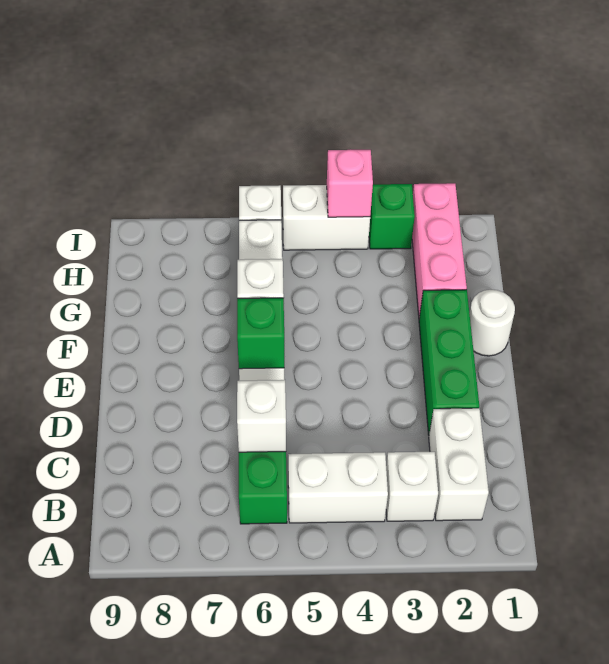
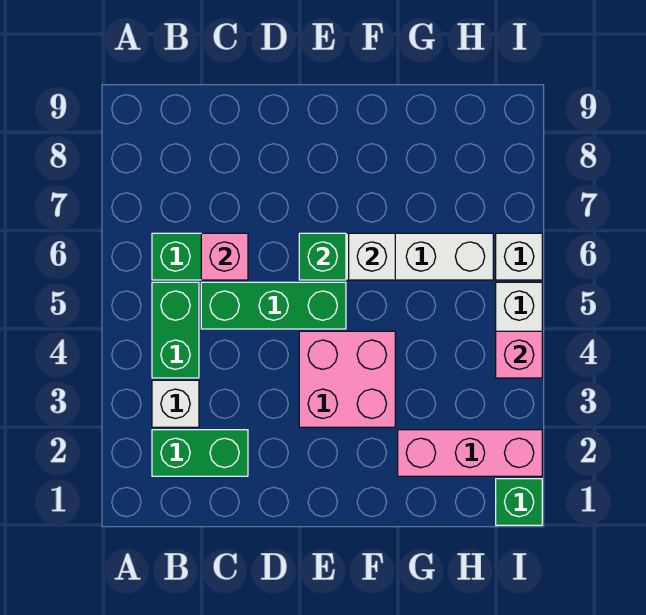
white 1x2 brick [429,408,489,521] -> green 1x2 brick [152,430,248,476]
white 1x2 brick [288,452,388,523] -> green 1x2 brick [152,282,199,378]
white 1x1 brick [237,380,286,452] -> pink 1x1 brick [201,233,248,280]
green 1x3 brick [419,290,479,435] -> green 1x3 brick moved to [201,282,346,329]
none -> pink 2x2 brick [299,331,395,427]
white 1x1 round brick [469,290,515,356] -> none
green 1x1 brick [369,184,415,249] -> green 1x1 brick moved to [496,479,542,525]

